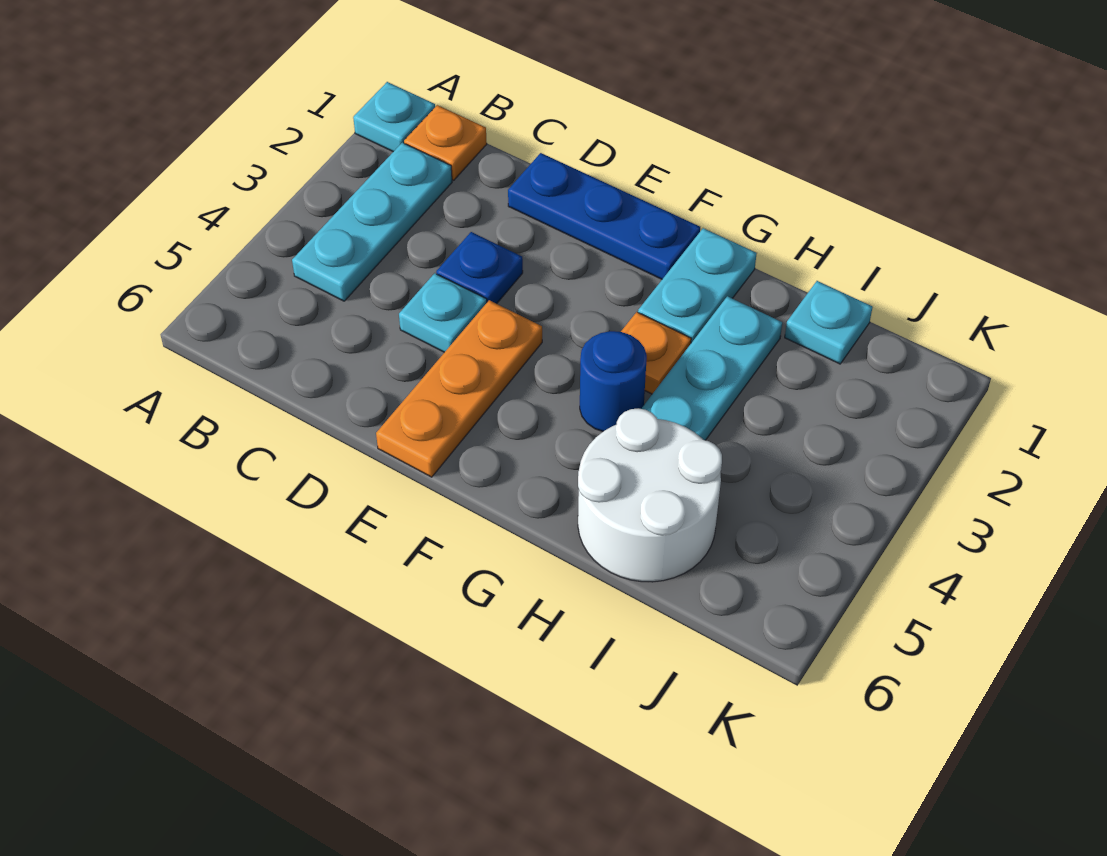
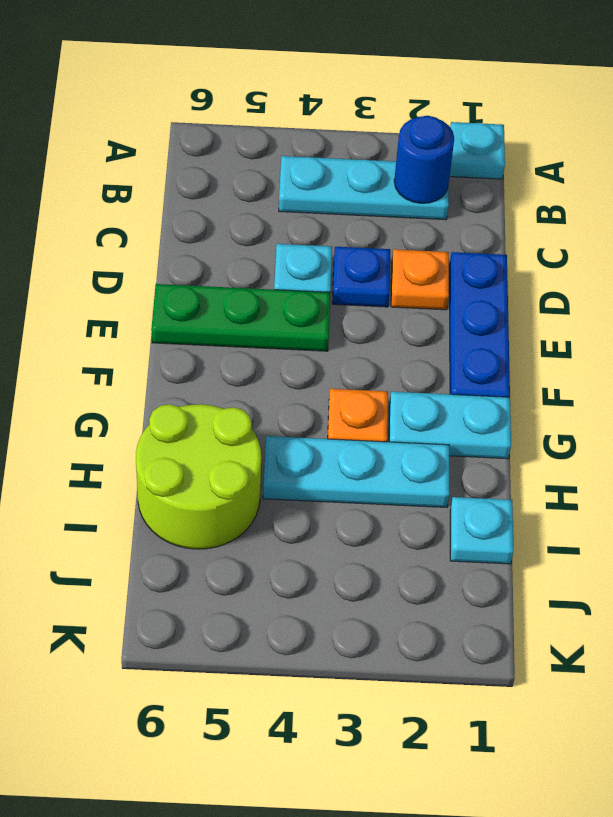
orange 1x1 plate [404,105,487,180] -> orange 1x1 plate moved to [391,249,449,310]
orange 1x3 plate [376,300,542,477] -> green 1x3 plate [151,284,330,351]
blue 1x1 round brick [580,331,647,431] -> blue 1x1 round brick moved to [394,116,454,203]
white 2x2 round brick [578,408,722,582] -> lime 2x2 round brick [136,404,261,549]

